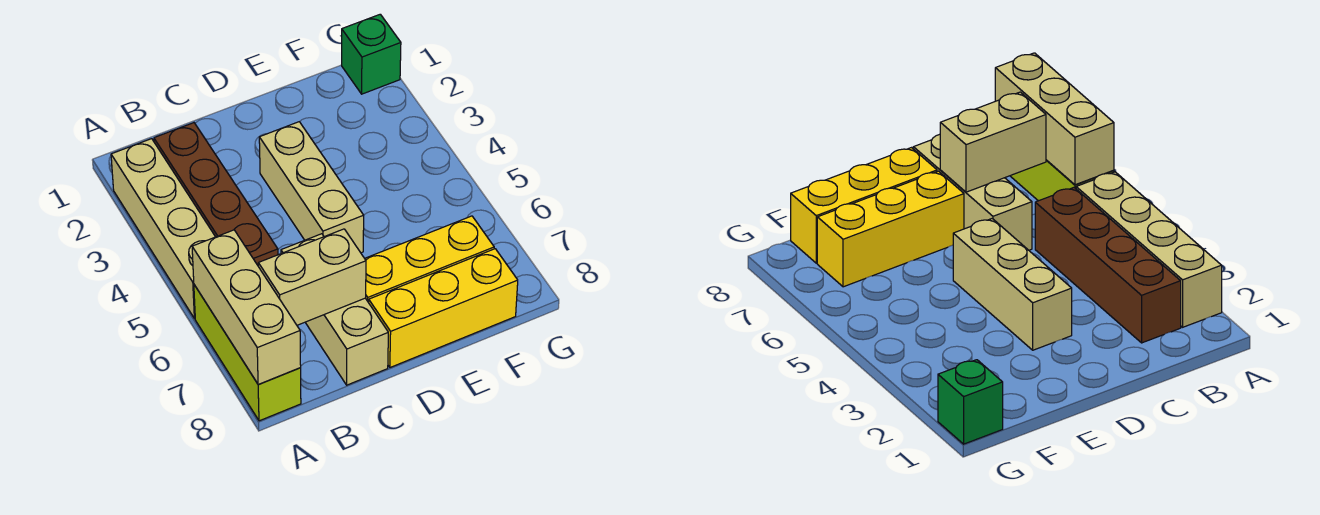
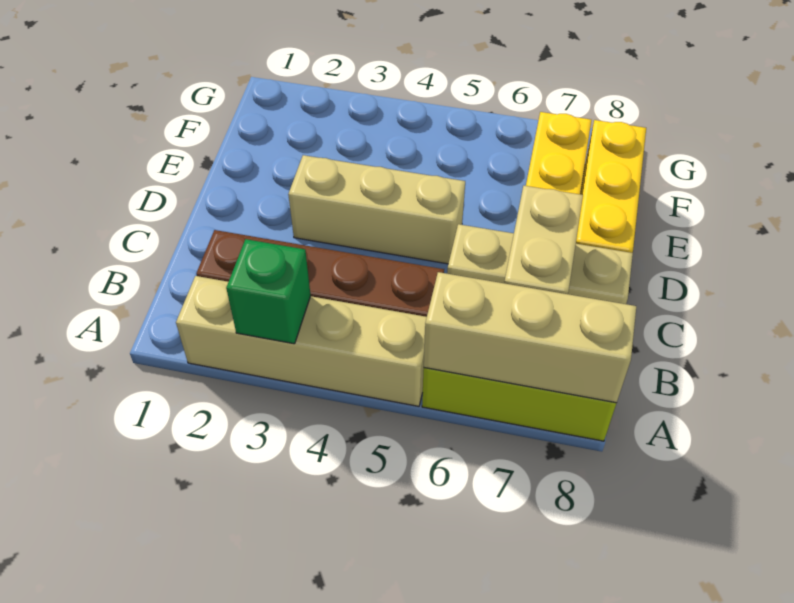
green 1x1 brick [342,14,401,94] -> green 1x1 brick moved to [226,239,311,344]

